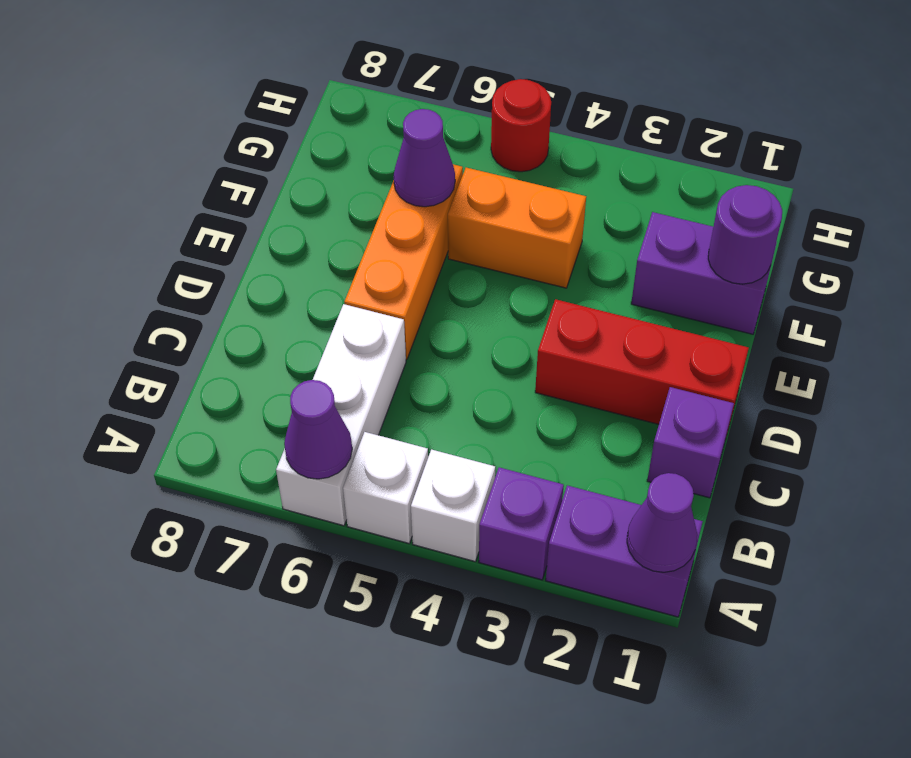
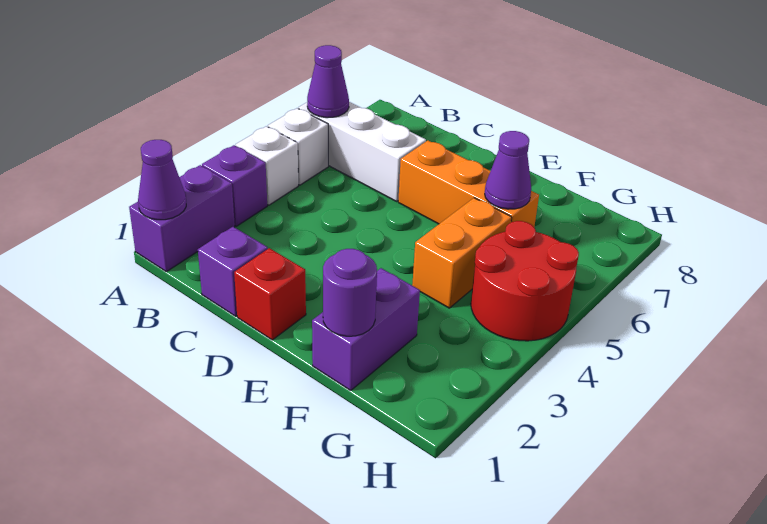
red 1x3 brick [535,299,749,432] -> red 1x1 brick [234,248,306,340]
red 1x1 round brick [491,79,551,172] -> red 2x2 round brick [471,221,579,341]

